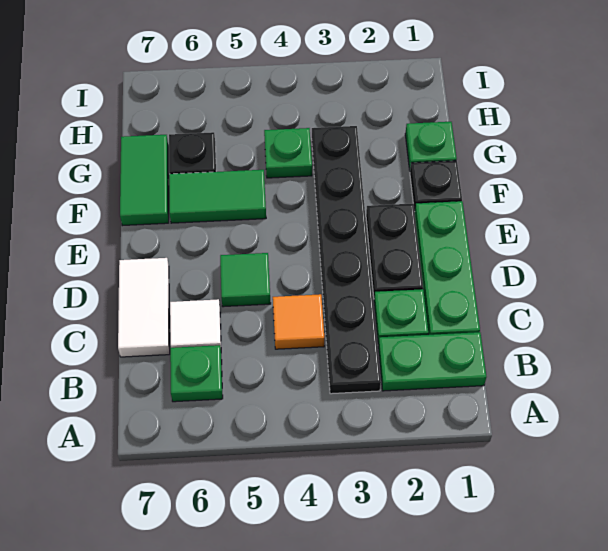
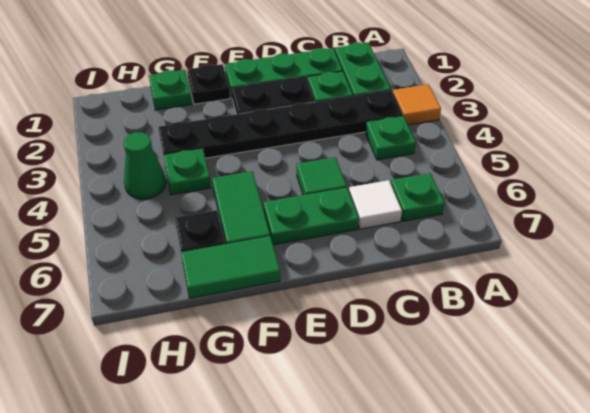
none -> green 1x1 plate [366,116,416,160]
orange 1x1 tile [273,294,324,349] -> orange 1x1 tile moved to [393,84,441,125]
white 1x2 tile [118,258,170,357] -> none
none -> green 1x2 plate [263,188,359,245]
none -> green 1x1 cone [124,132,166,199]

